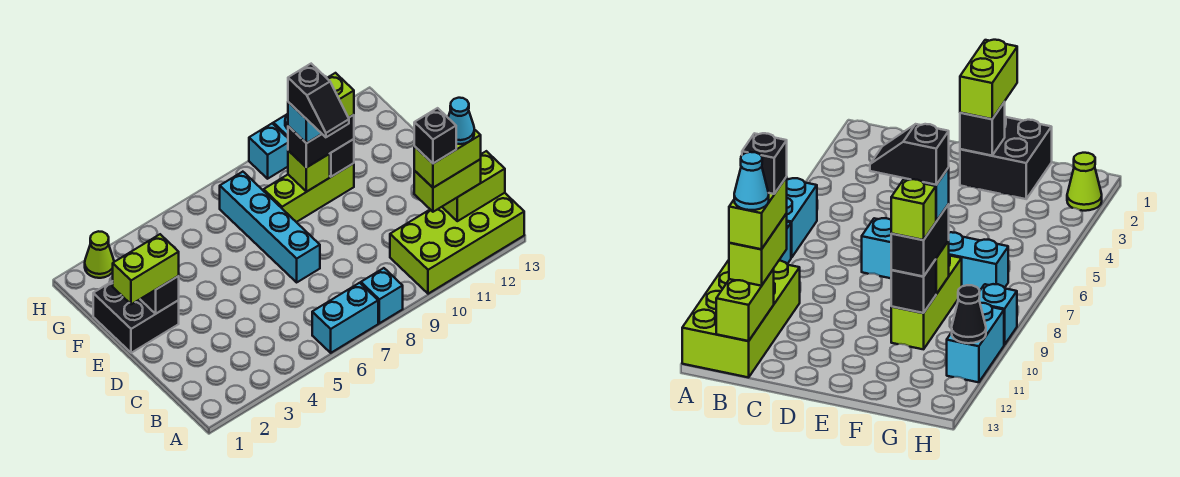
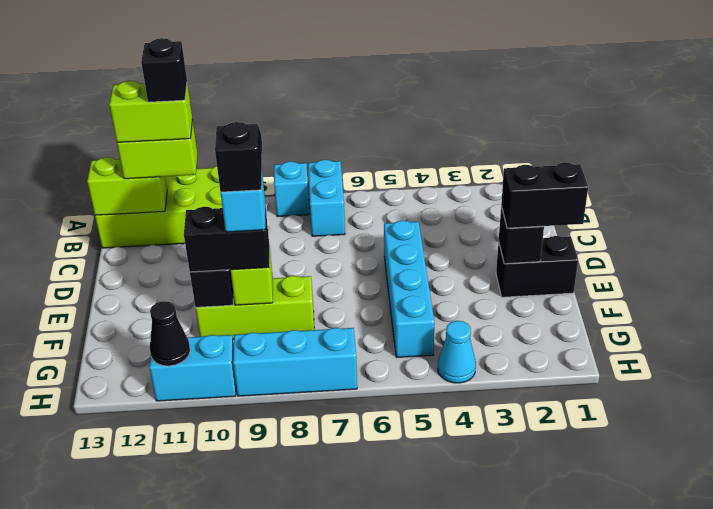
cyan 1x2 brick [312,283,378,353] -> cyan 1x2 brick turned to [308,160,345,236]
cyan 1x1 cone [448,98,474,144] -> cyan 1x1 cone moved to [438,321,476,383]
cyan 1x4 brick [220,172,320,282] -> cyan 1x4 brick moved to [384,221,434,358]
black 2x2 brick [93,281,179,353] -> black 1x2 brick [496,236,578,297]
lime 1x2 brick [113,234,179,304] -> black 1x2 brick [501,163,588,228]
lime 1x1 brick [327,73,354,118] -> none
lime 1x1 cone [85,231,114,278] -> none
cyan 1x1 brick [249,123,288,179] -> cyan 1x3 brick [233,328,357,396]

